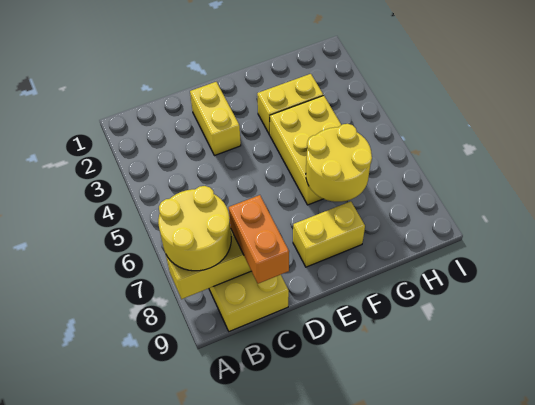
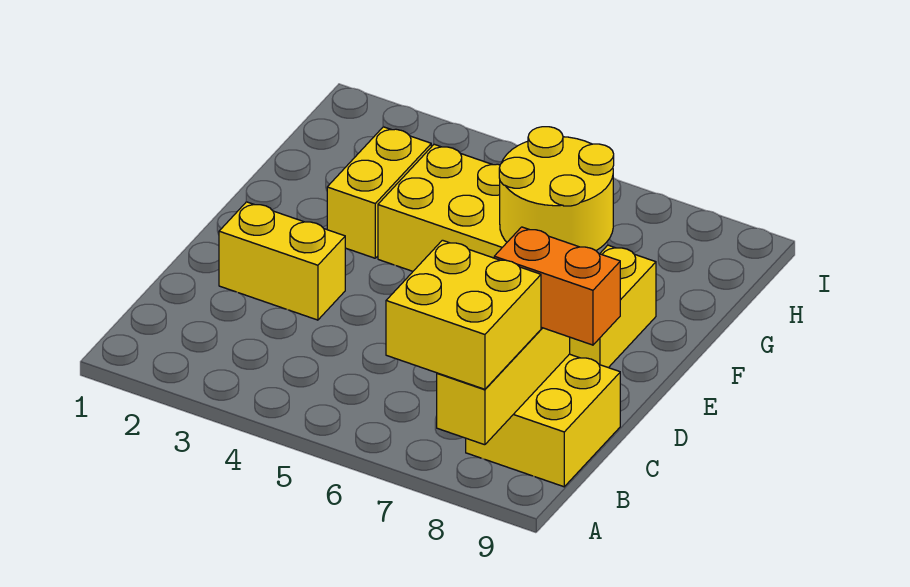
yellow 2x2 round brick [158,186,231,271] -> yellow 2x2 brick [386,240,541,389]

